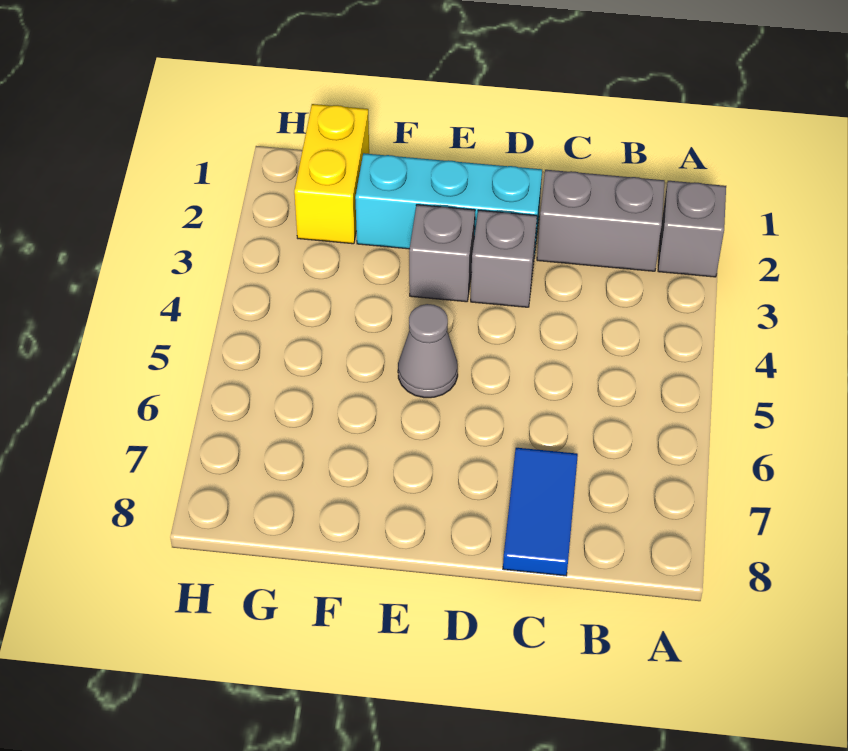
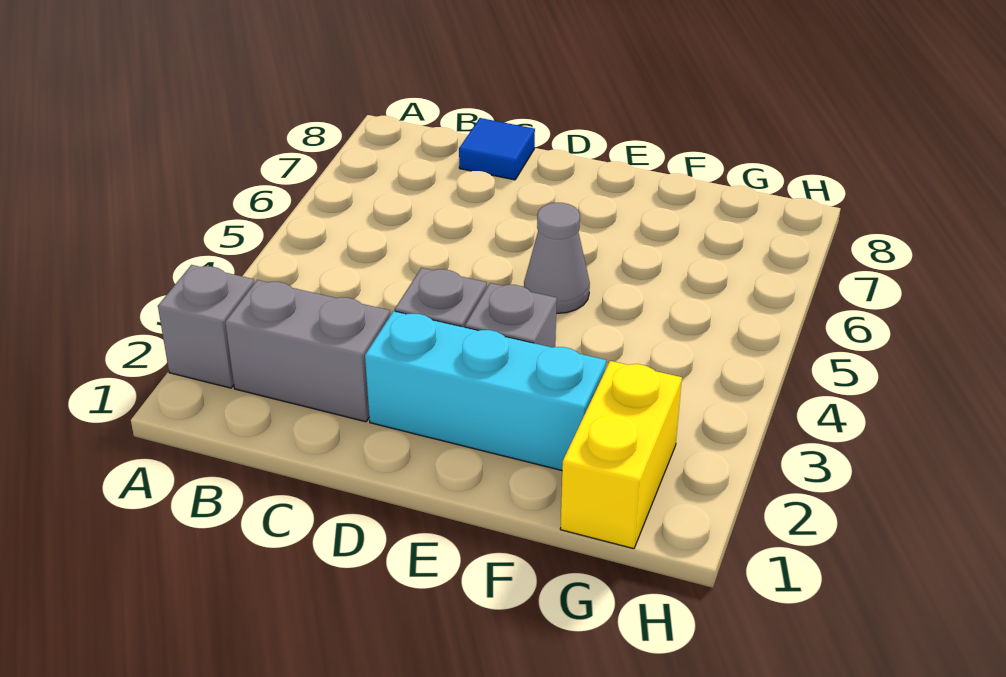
blue 1x2 tile [503,448,578,576] -> blue 1x1 tile [459,118,535,180]

